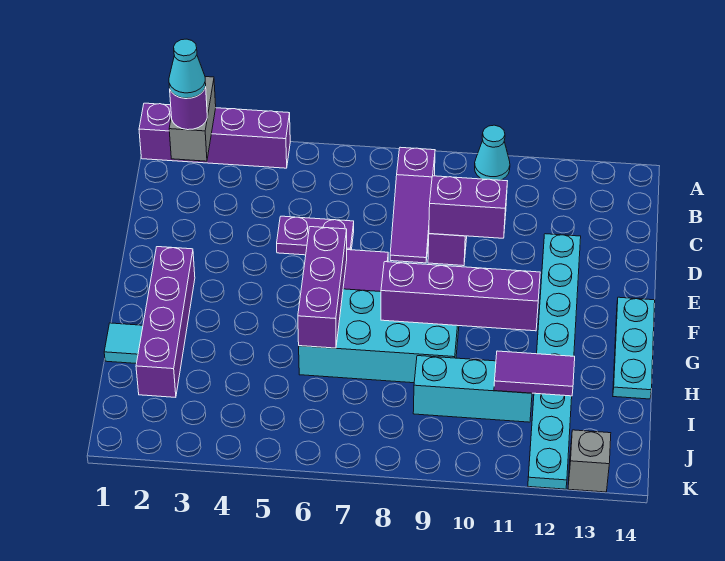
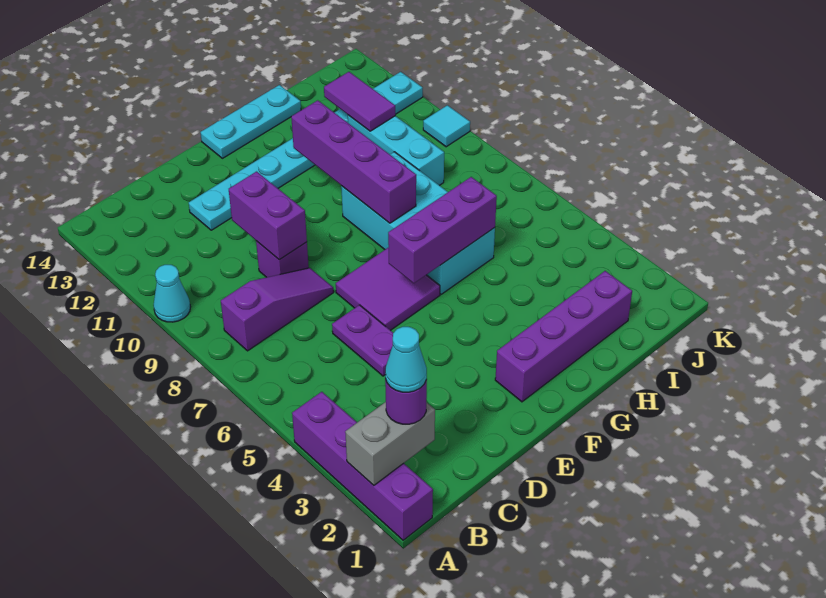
cyan 1x1 tile [104,323,143,364] -> cyan 1x1 tile moved to [423,105,470,147]
grey 1x1 brick [568,430,611,492] -> none

